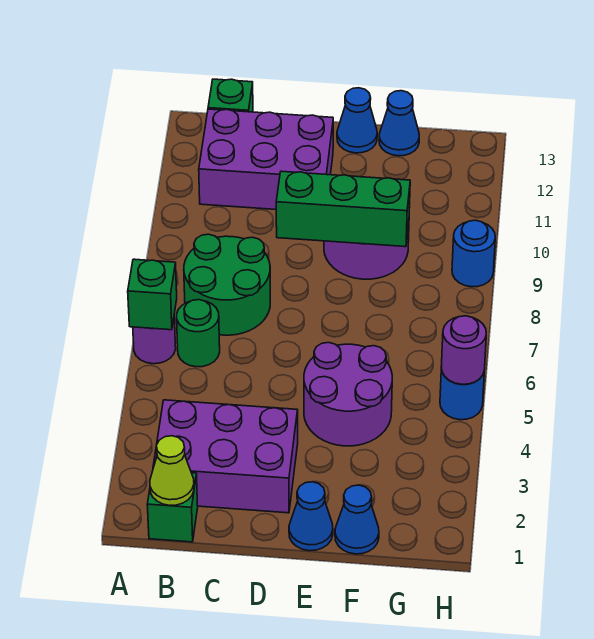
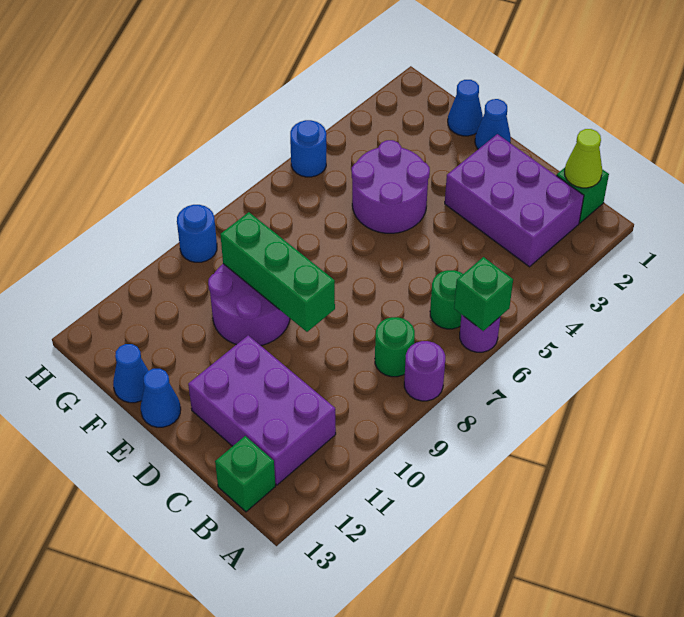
green 2x2 round brick [184,234,270,335] -> green 1x1 round brick [375,317,415,377]
purple 1x1 round brick [441,316,486,384] -> purple 1x1 round brick moved to [404,341,445,401]

